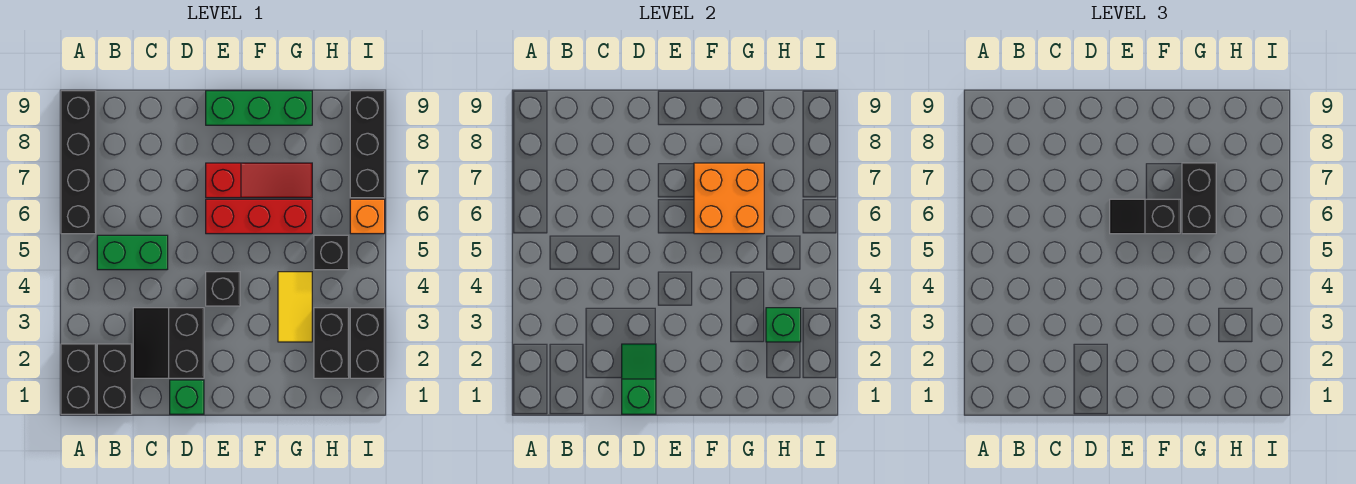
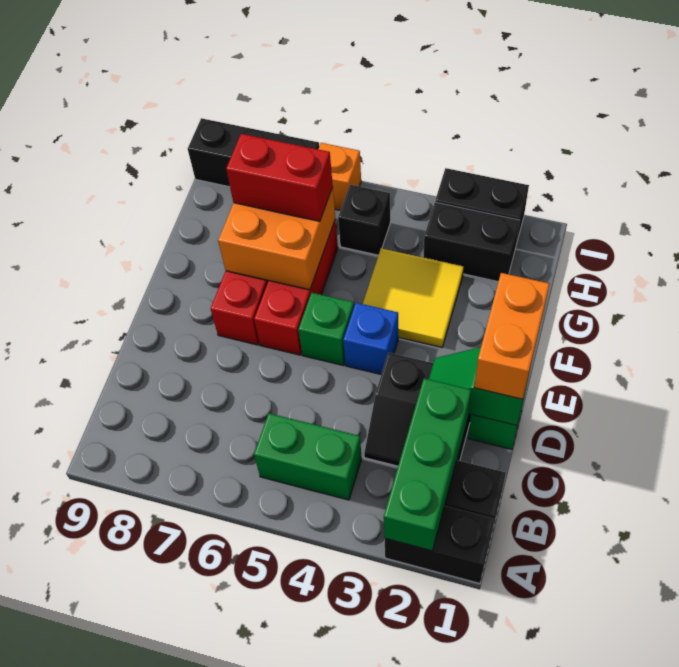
black 1x4 brick [61,91,96,234] -> none
green 1x2 brick [97,235,168,270] -> green 1x2 brick turned to [254,413,362,500]
none -> orange 1x2 brick [474,273,550,399]
black 1x1 brick [206,272,240,306] -> blue 1x1 brick [343,303,398,374]
black 1x2 slope [1110,199,1180,234] -> none
green 1x3 brick [206,91,312,125] -> green 1x3 brick moved to [384,378,471,551]
yellow 1x2 tile [278,272,312,342] -> yellow 2x2 tile [363,249,464,347]
black 1x2 brick [1182,163,1216,234] -> red 1x2 brick [226,134,333,221]
green 1x1 brick [766,308,801,342] -> green 1x1 brick moved to [298,293,354,365]

